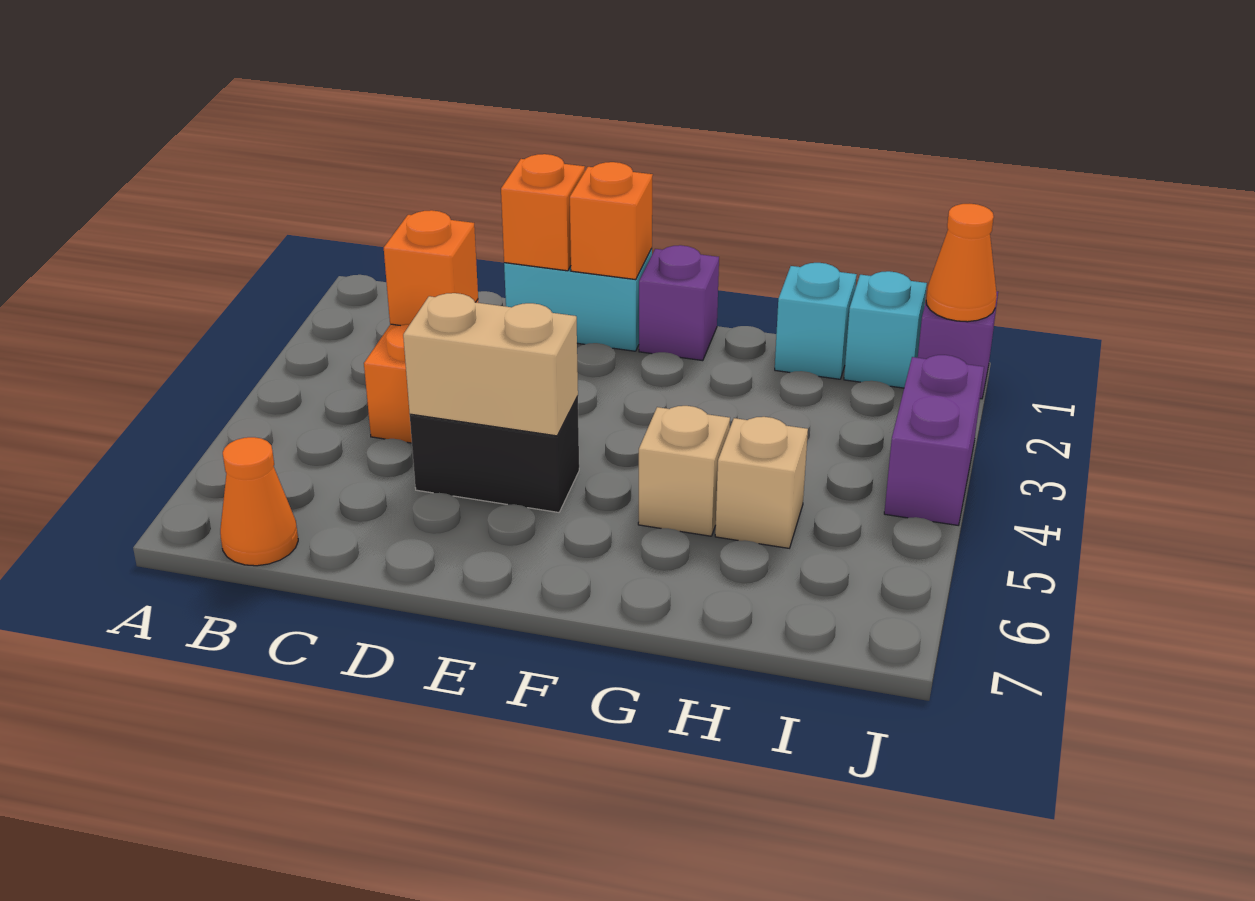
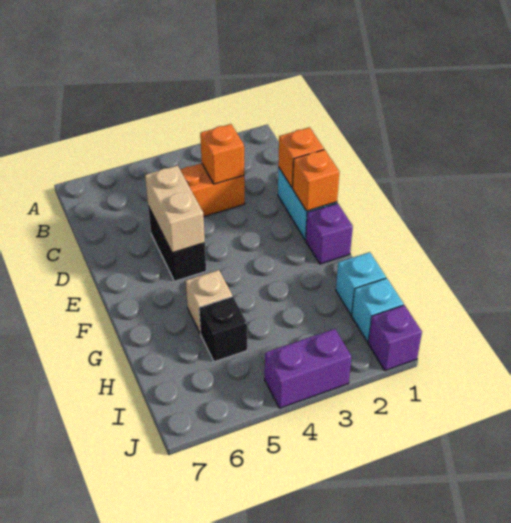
orange 1x1 cone [220,437,298,566] -> none
tan 1x1 brick [715,417,808,548] -> black 1x1 brick [199,297,247,362]
orange 1x1 cone [926,204,997,322] -> none

